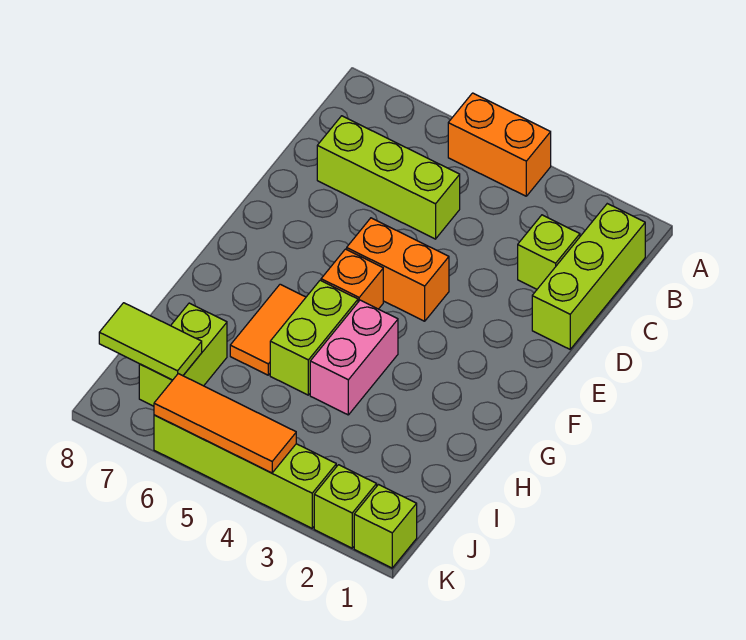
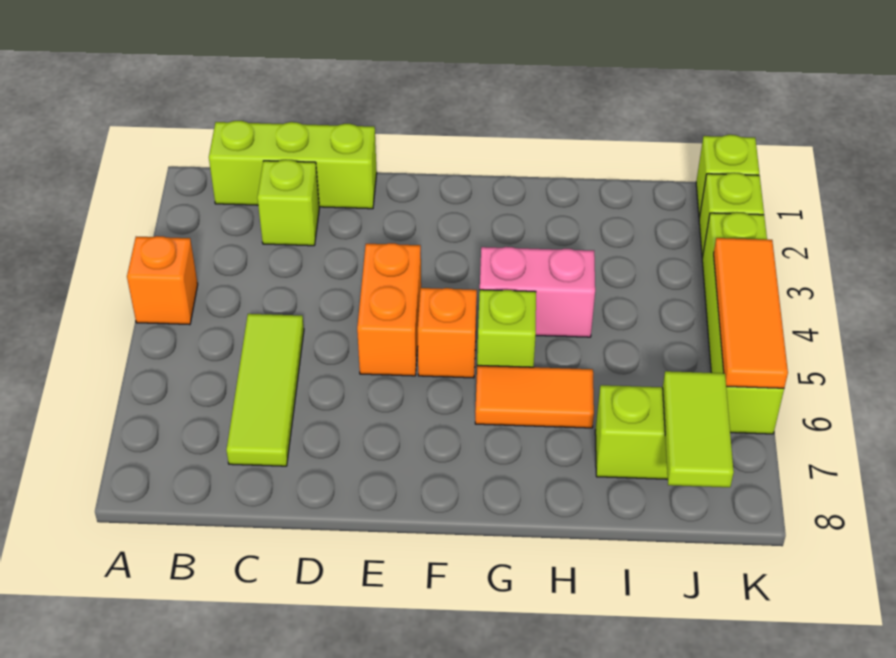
orange 1x2 brick [448,93,551,196] -> orange 1x1 brick [127,236,198,325]
lime 1x3 brick [317,116,460,239] -> lime 1x3 tile [226,314,304,466]
lime 1x2 brick [270,280,358,395] -> lime 1x1 brick [477,290,536,367]

